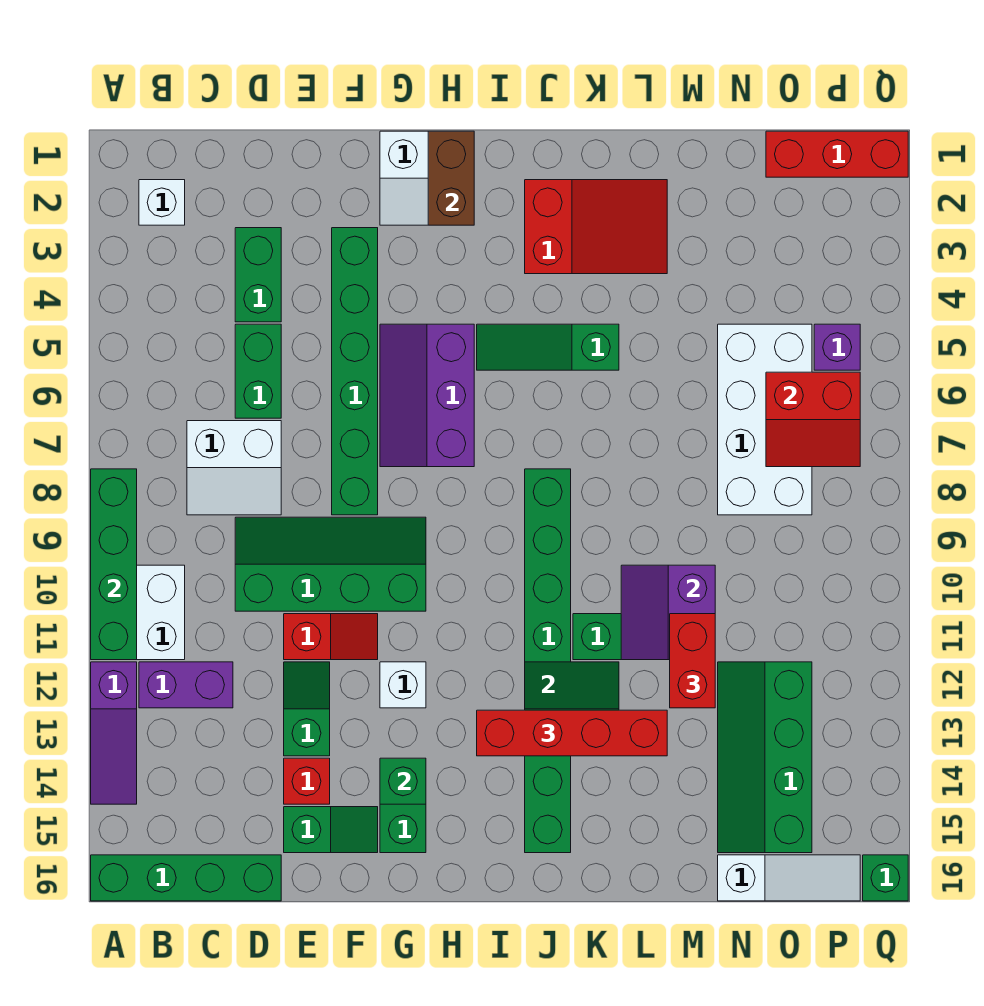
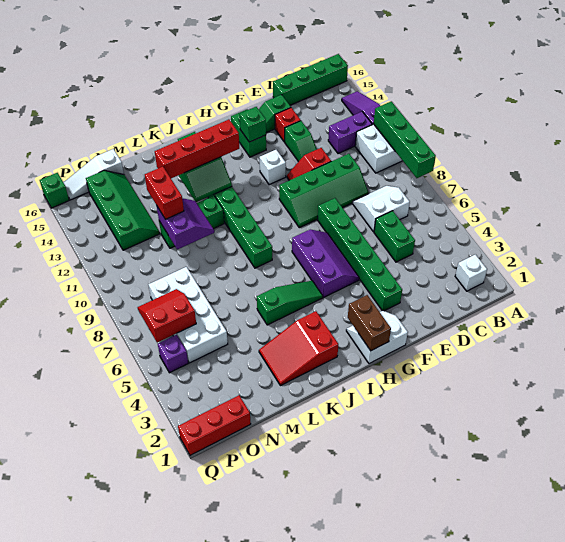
green 1x2 brick [235,228,281,322] -> none

